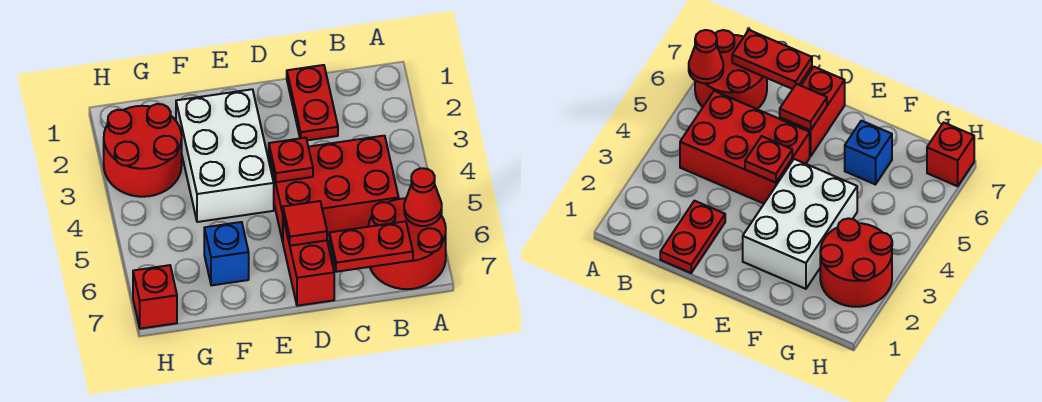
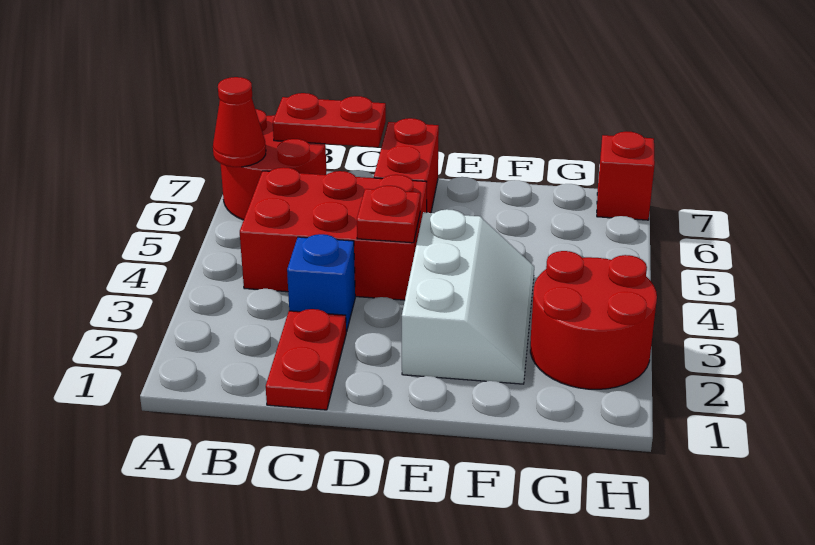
red 1x1 tile [283,201,327,246] -> none
white 2x3 brick [176,89,274,222] -> white 2x3 slope [402,209,534,384]
blue 1x1 brick [204,222,249,285] -> blue 1x1 brick moved to [287,234,355,332]

